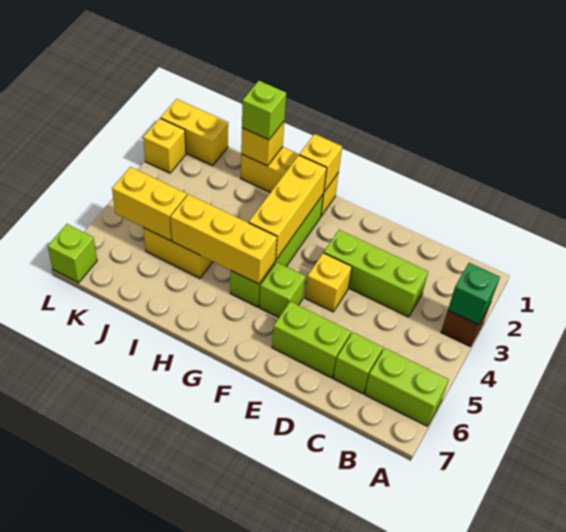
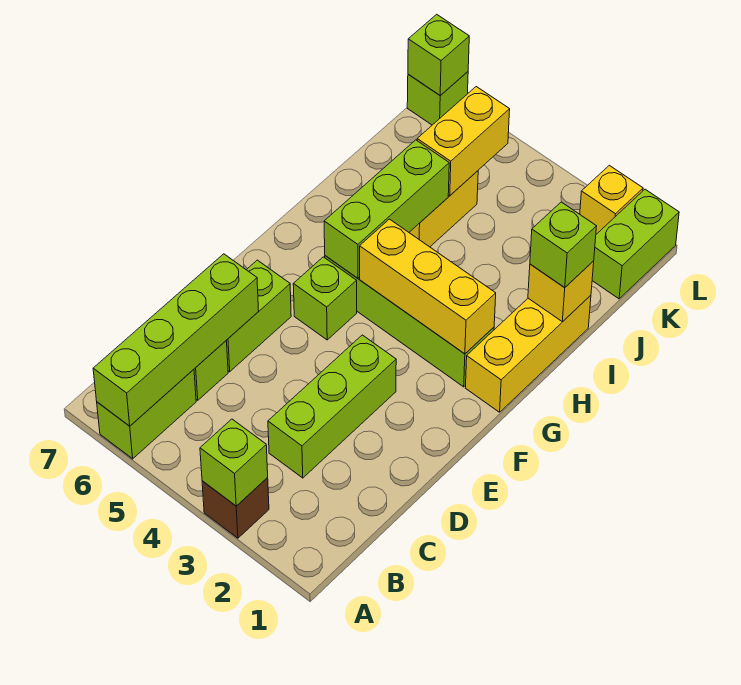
green 1x1 brick [448,263,500,325] -> lime 1x1 brick [200,419,268,506]
none -> lime 1x4 brick [93,254,259,426]
yellow 1x1 brick [305,253,352,312] -> none
yellow 1x1 brick [299,134,342,192] -> none
yellow 1x3 brick [170,194,277,284] -> lime 1x3 brick [324,140,449,278]
yellow 1x2 brick [161,99,228,166] -> lime 1x2 brick [592,189,679,299]
none -> lime 1x1 brick [408,14,469,95]

